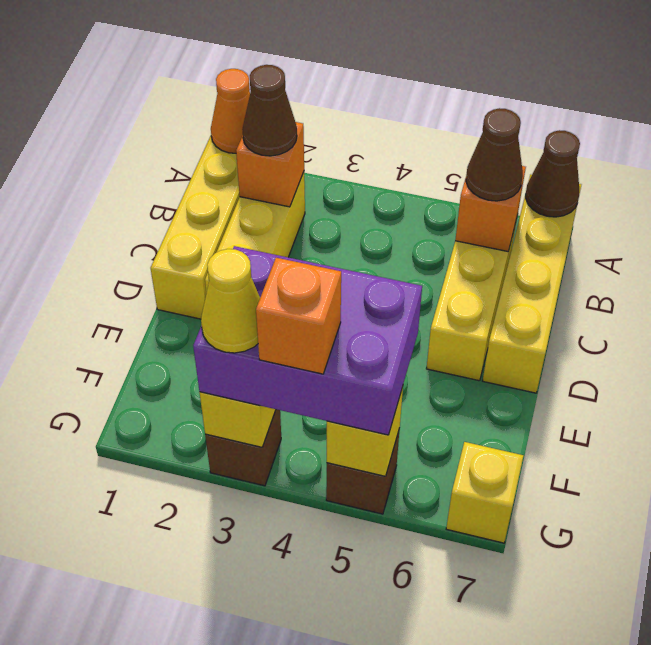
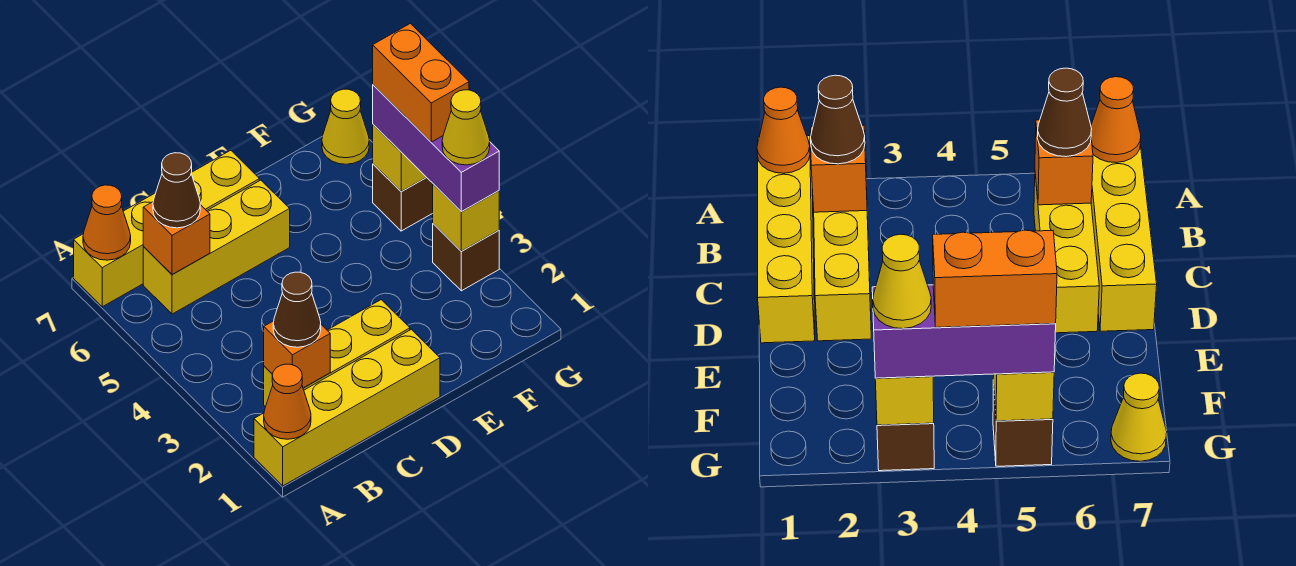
brown 1x1 cone [526,130,580,217] -> orange 1x1 cone [83,185,131,260]
purple 2x3 brick [193,246,422,435] -> purple 1x3 brick [373,85,499,212]
orange 1x1 brick [256,258,341,374] -> orange 1x2 brick [373,24,469,142]
yellow 1x1 brick [446,442,523,543] -> yellow 1x1 cone [322,89,369,164]

